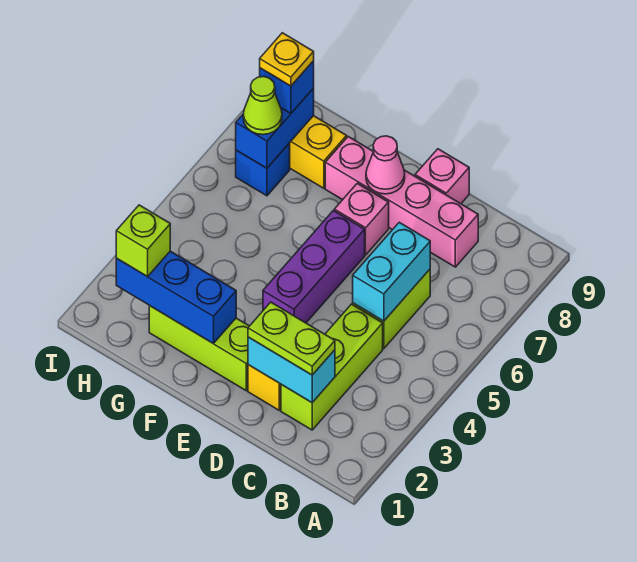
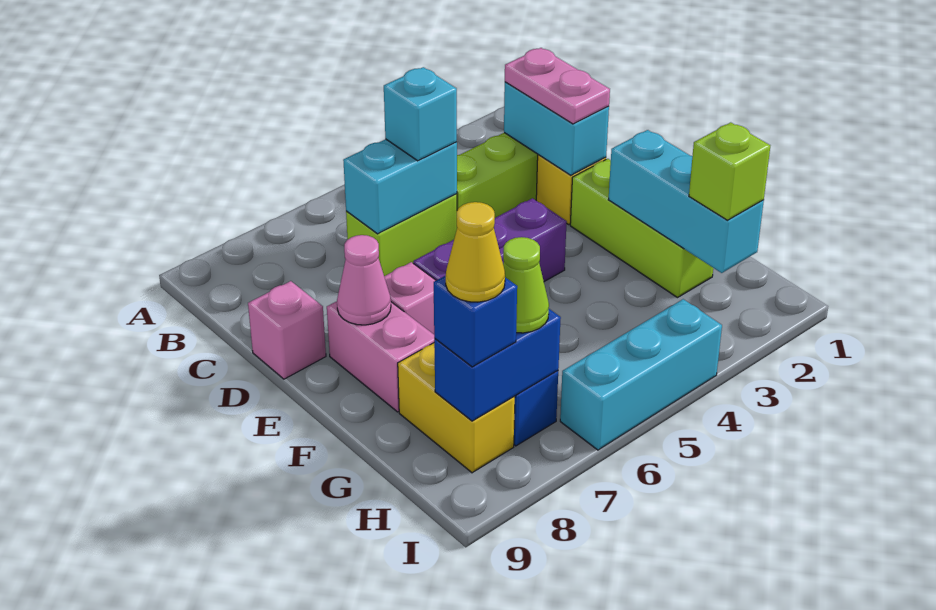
lime 1x2 plate [248,302,335,375] -> pink 1x2 plate [505,48,610,124]
none -> cyan 1x1 brick [384,67,457,161]
pink 1x4 brick [325,137,478,267] -> pink 1x2 brick [327,301,435,412]
blue 1x3 brick [116,251,236,343] -> cyan 1x3 brick [608,130,764,273]
yellow 1x1 plate [260,33,314,86] -> yellow 1x1 cone [446,202,505,302]
none -> cyan 1x3 brick [560,299,722,450]

